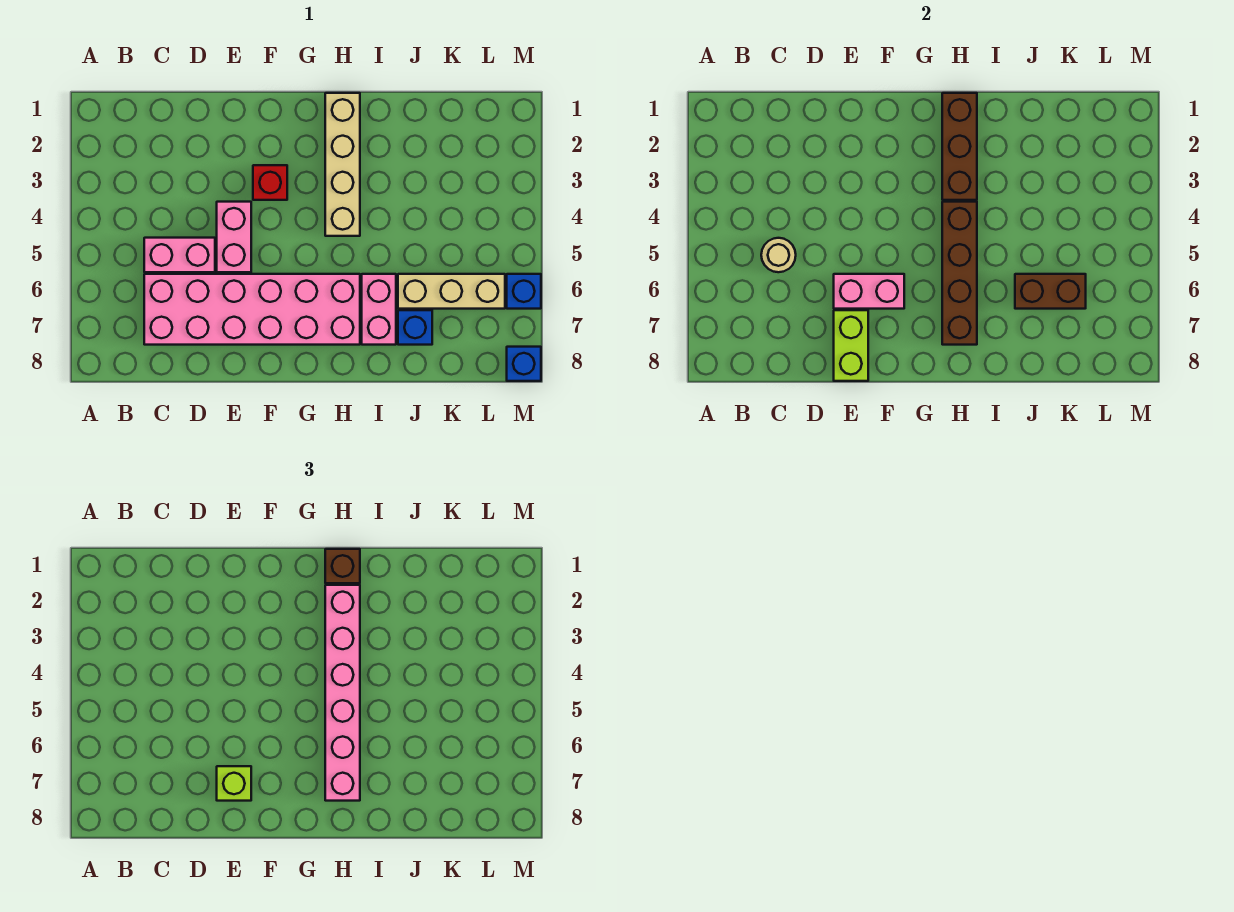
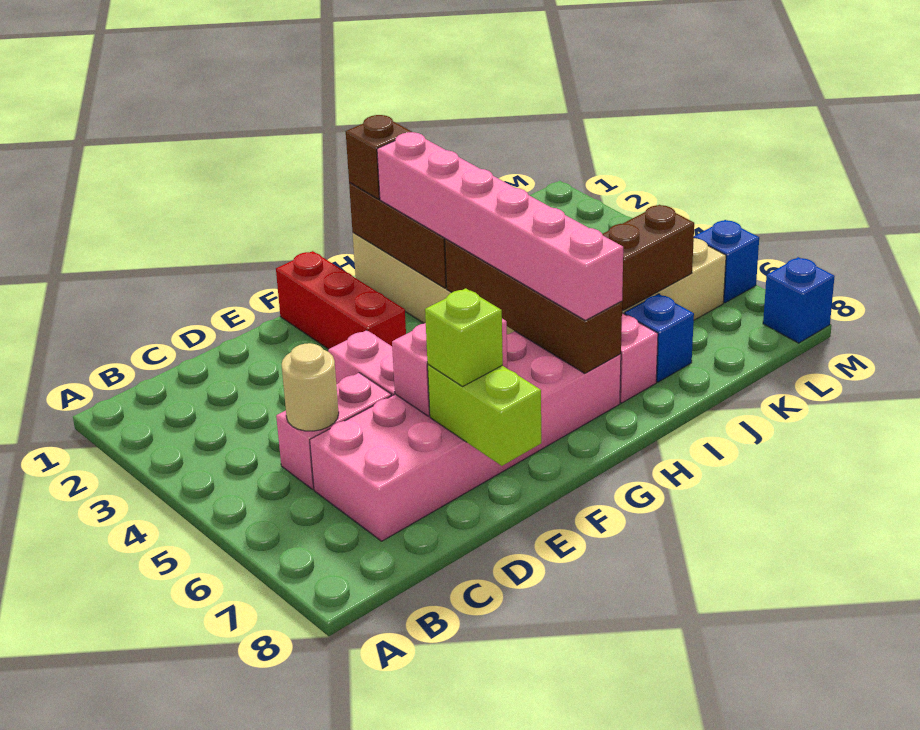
red 1x1 brick [253,165,287,200] -> red 1x3 brick [276,251,406,349]

